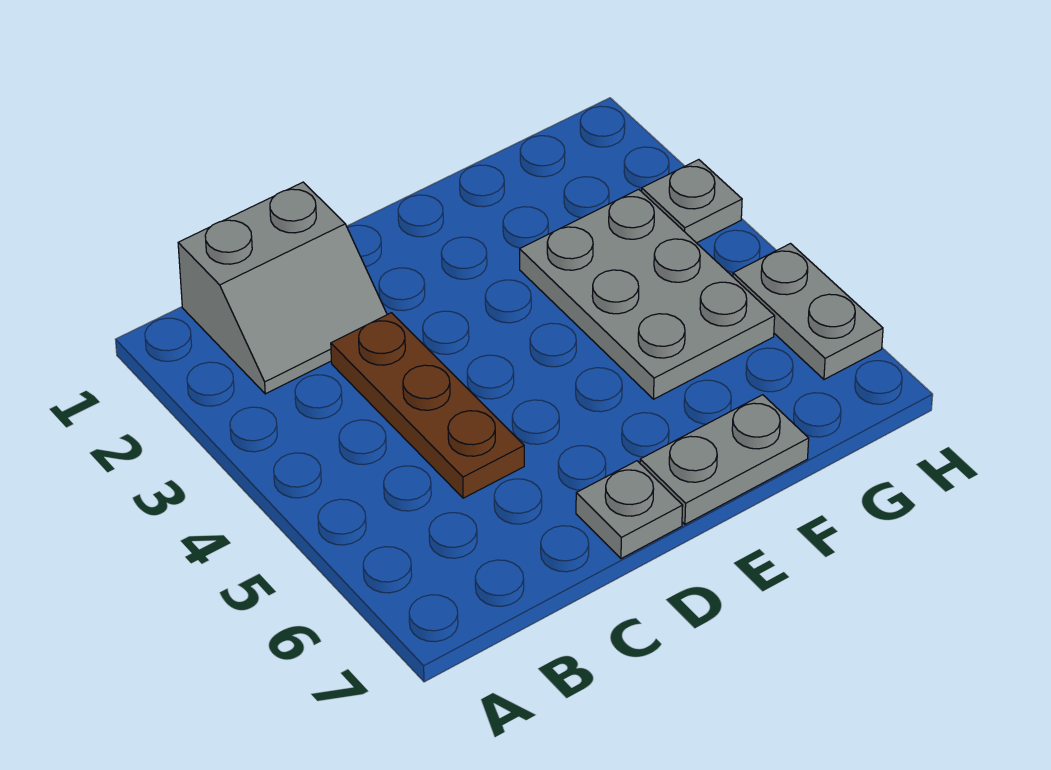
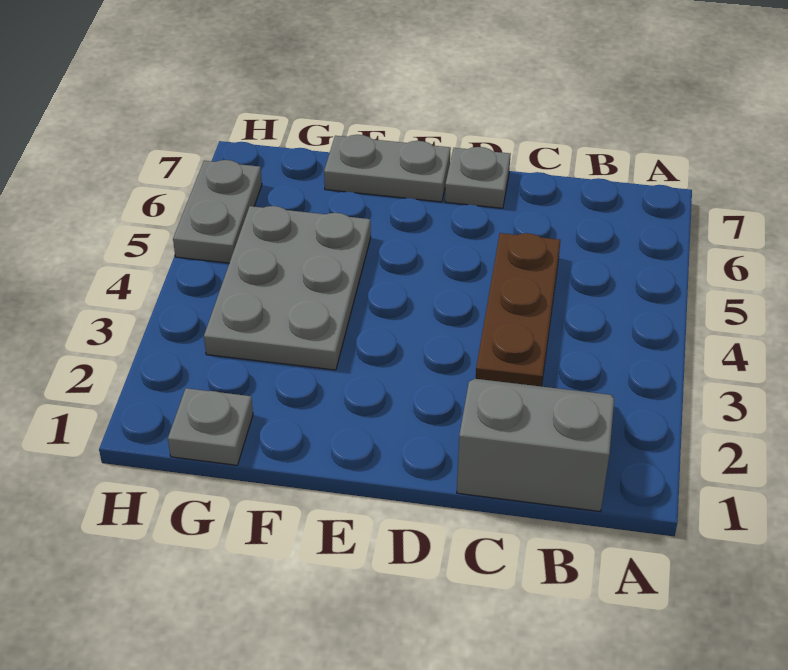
grey 1x1 plate [642,160,742,243] -> grey 1x1 plate moved to [168,388,253,465]

